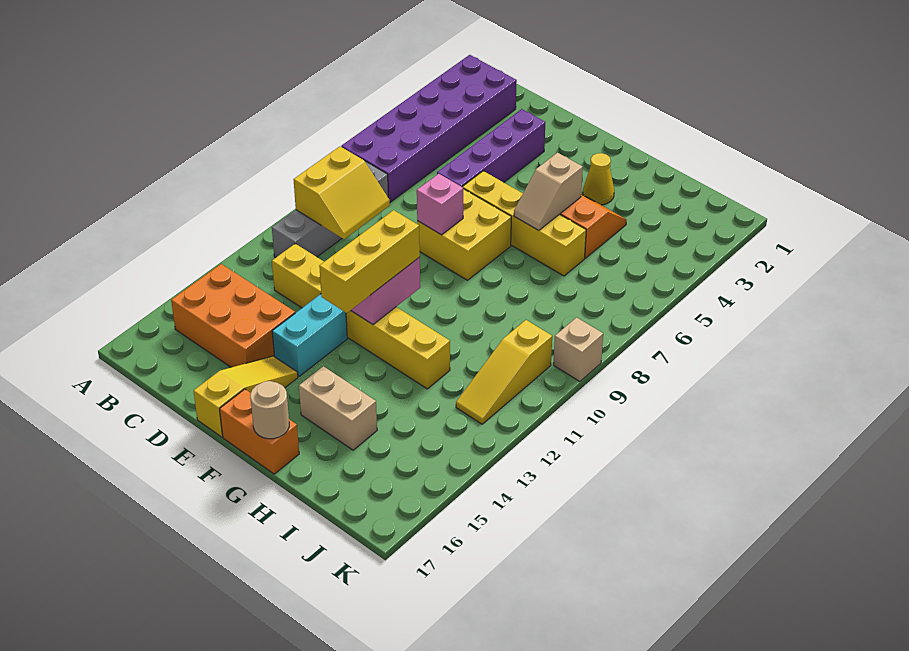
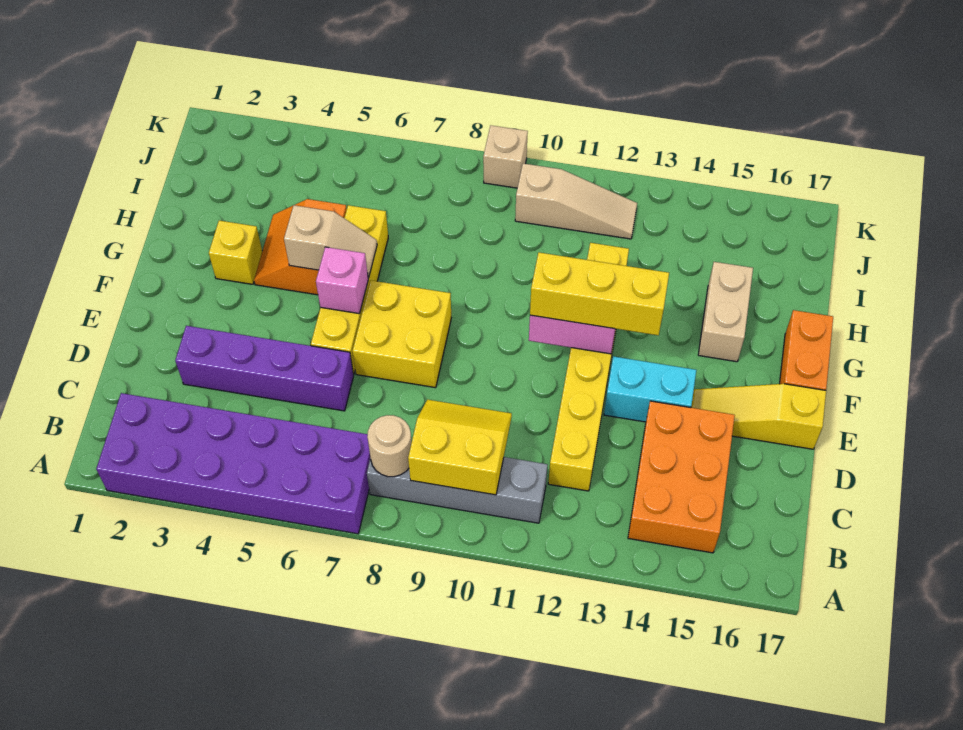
pink 1x1 brick [417,174,463,235] -> pink 1x1 brick moved to [316,247,368,314]
yellow 1x1 cone [583,153,614,205] -> yellow 1x1 brick [209,221,262,284]
tan 1x1 round brick [250,381,289,439] -> tan 1x1 round brick moved to [367,415,412,477]
yellow 1x3 slope [456,320,552,424] -> tan 1x3 slope [515,163,637,239]

